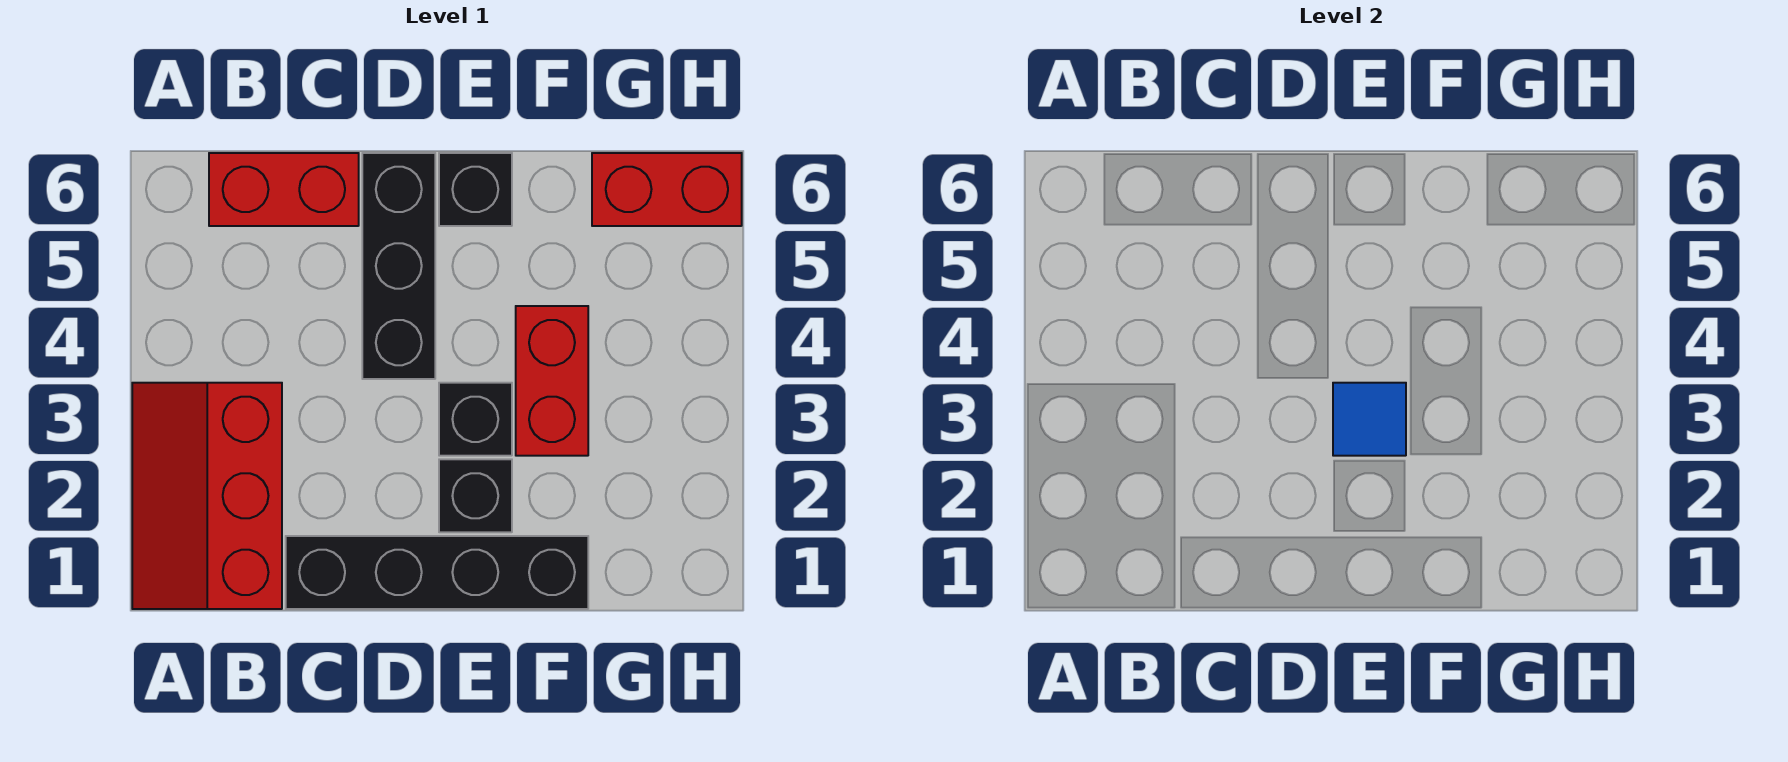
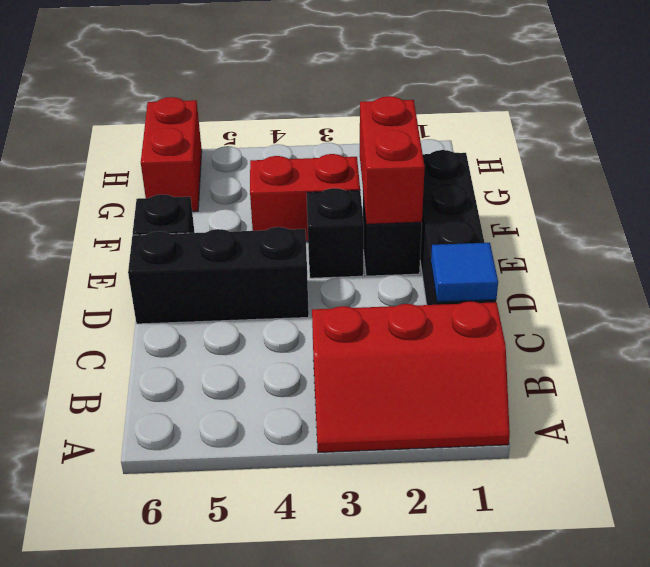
red 1x2 brick [209,153,359,226] -> red 1x2 brick moved to [360,96,425,224]
blue 1x1 tile [1333,383,1406,456] -> blue 1x1 tile moved to [431,243,498,302]

